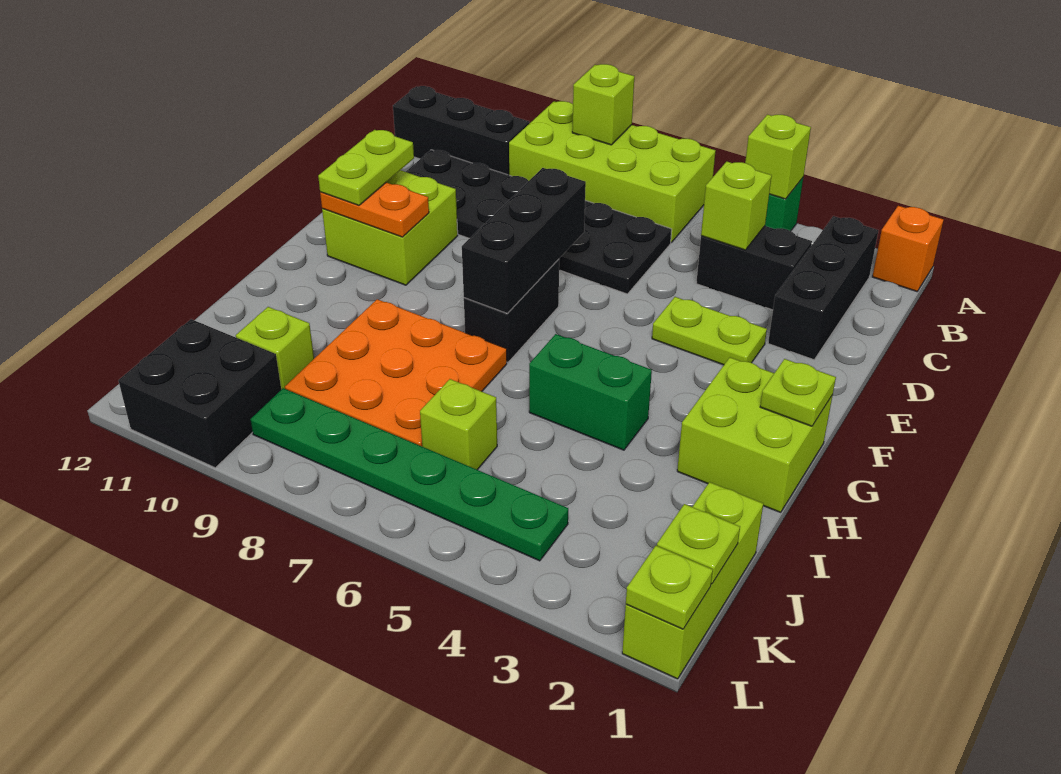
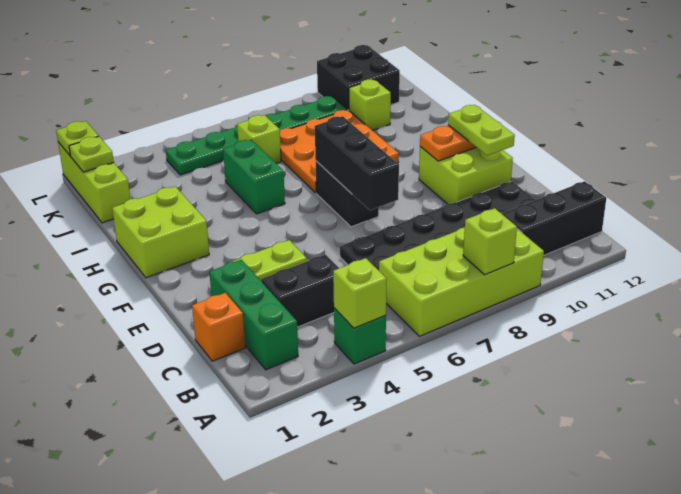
orange 1x1 brick [872,206,944,291] -> orange 1x1 brick moved to [192,293,245,361]
black 1x3 brick [768,216,878,360] -> green 1x3 brick [209,260,298,370]
lime 1x1 brick [701,162,772,250] -> none
lime 1x1 plate [760,359,836,426] -> none
green 1x2 brick [529,334,652,450] -> green 1x2 brick turned to [223,140,285,214]

